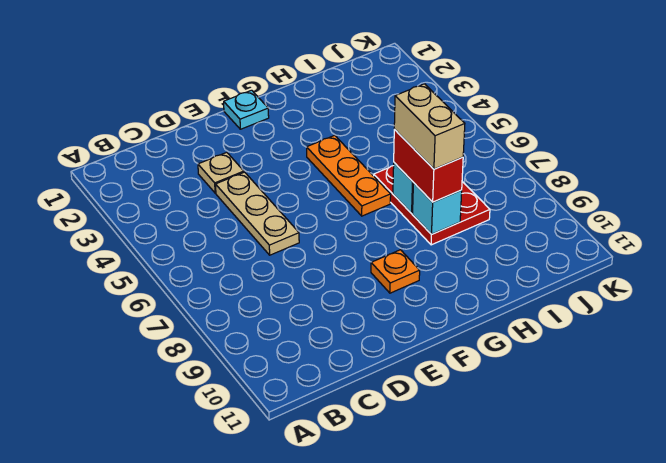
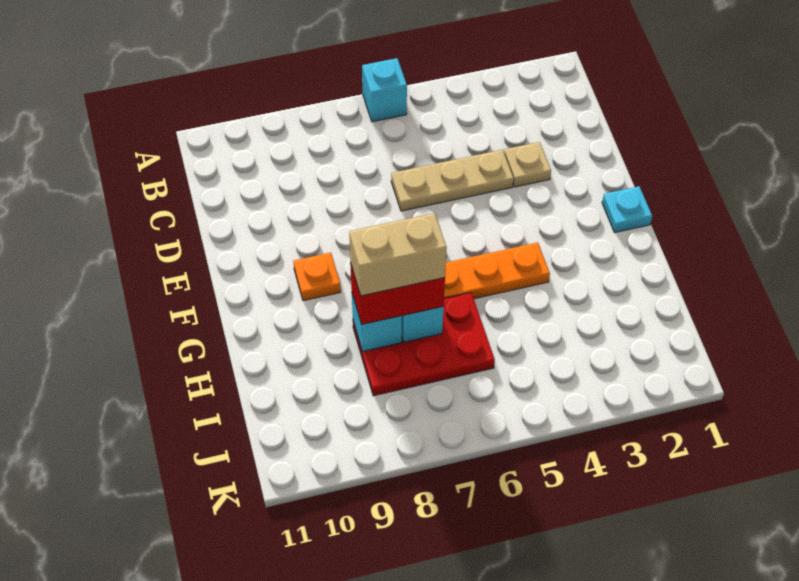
none -> cyan 1x1 brick [362,58,407,122]

